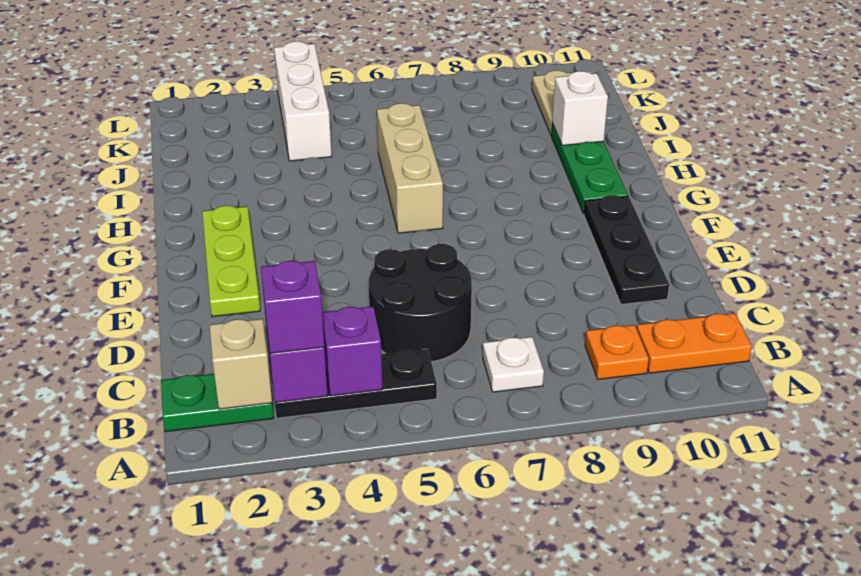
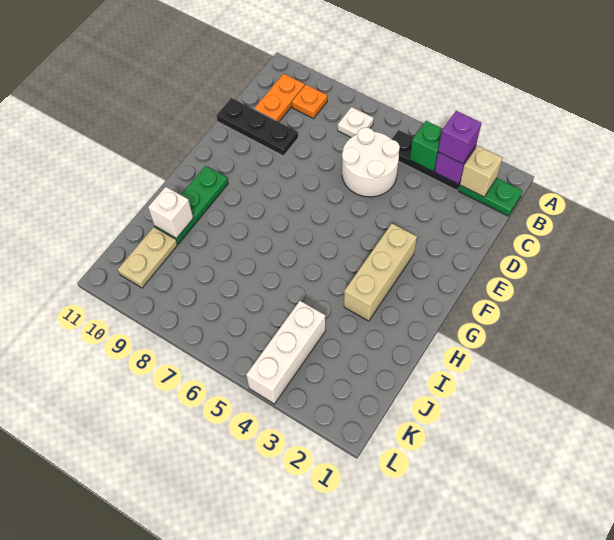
purple 1x1 brick [322,306,382,396] -> green 1x1 brick [410,121,443,171]
orange 1x2 plate [637,313,752,373] -> orange 1x2 plate turned to [254,74,305,122]
black 2x2 round brick [369,244,472,362] -> white 2x2 round brick [342,127,400,197]
black 1x3 plate [584,195,669,304] -> black 1x3 plate turned to [216,98,298,156]
lime 1x3 plate [202,206,260,317] -> none
tan 1x3 brick [377,103,443,233] -> tan 1x3 brick moved to [344,224,417,321]

